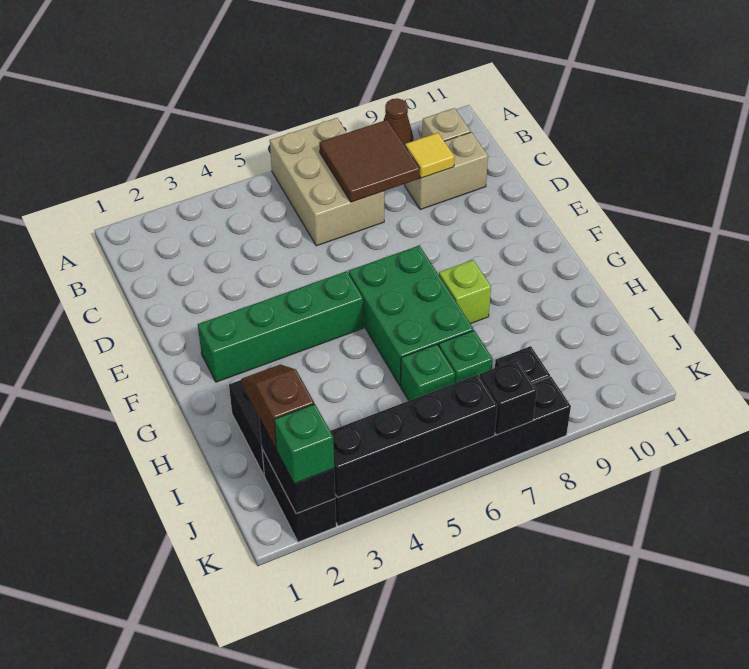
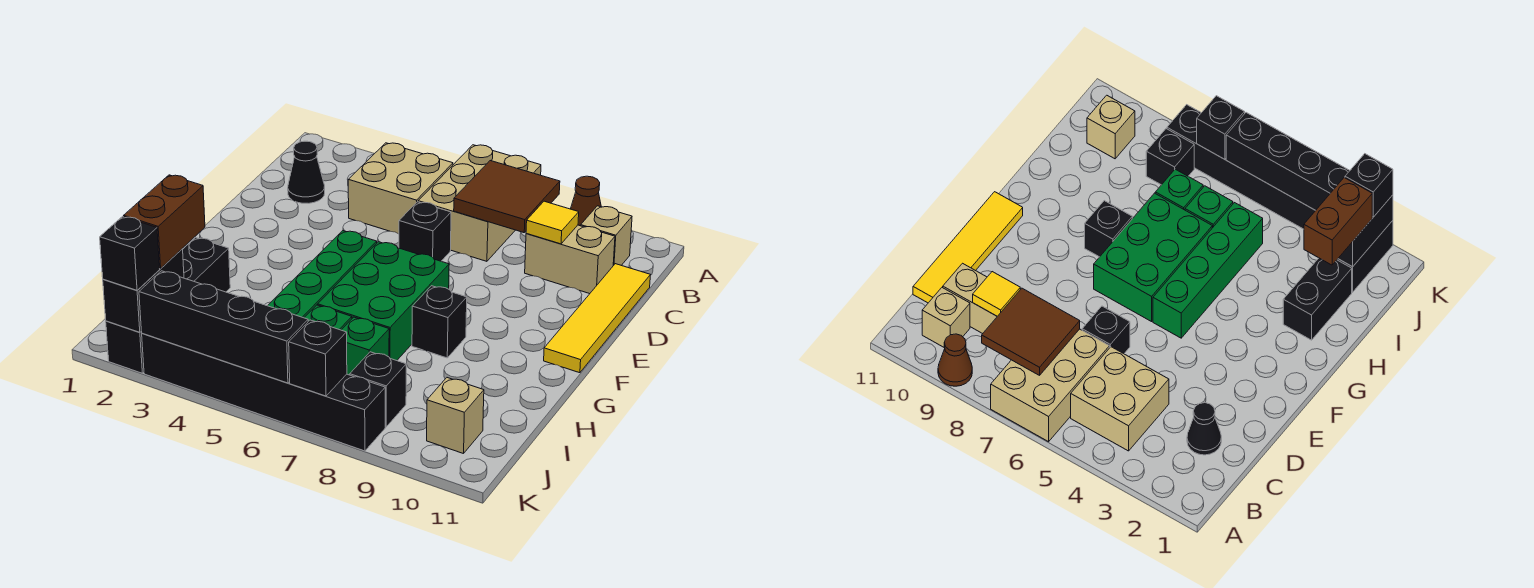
none -> tan 2x2 brick [348,143,453,234]
none -> black 1x1 cone [288,141,325,203]
none -> yellow 1x4 tile [544,264,650,373]
none -> black 1x1 brick [399,202,451,261]
green 1x4 brick [198,271,363,382] -> green 1x4 brick turned to [268,231,377,318]
lime 1x1 brick [439,260,491,324] -> black 1x1 brick [412,286,467,358]
brown 1x2 slope [241,364,314,449] -> brown 1x2 brick [124,175,205,269]
none -> tan 1x1 brick [427,378,484,454]
green 1x1 brick [274,404,334,484] -> black 1x1 brick [100,216,160,290]

